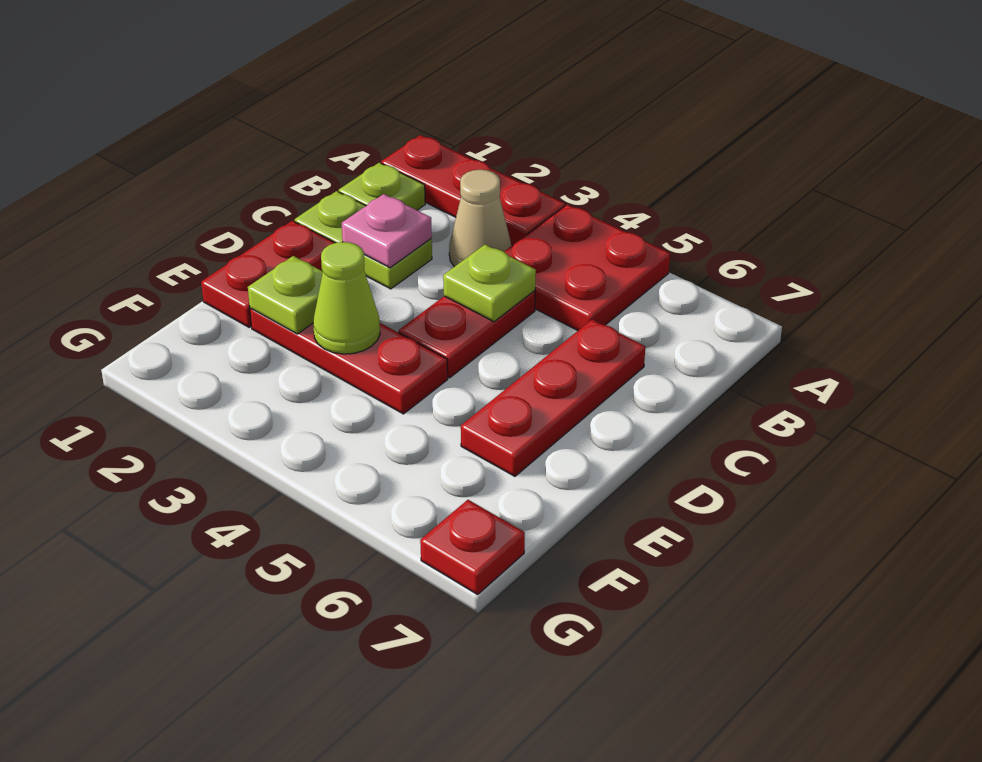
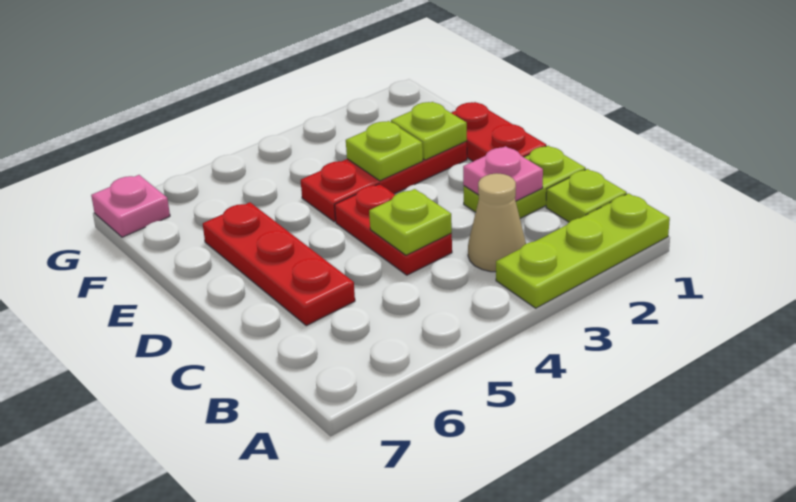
red 1x3 plate [381,135,565,245] -> lime 1x3 plate [496,193,670,308]
red 2x2 plate [504,204,670,330] -> none
lime 1x1 cone [313,242,380,354] -> lime 1x1 plate [346,121,423,181]
red 1x1 plate [420,500,525,594] -> pink 1x1 plate [91,175,170,237]

